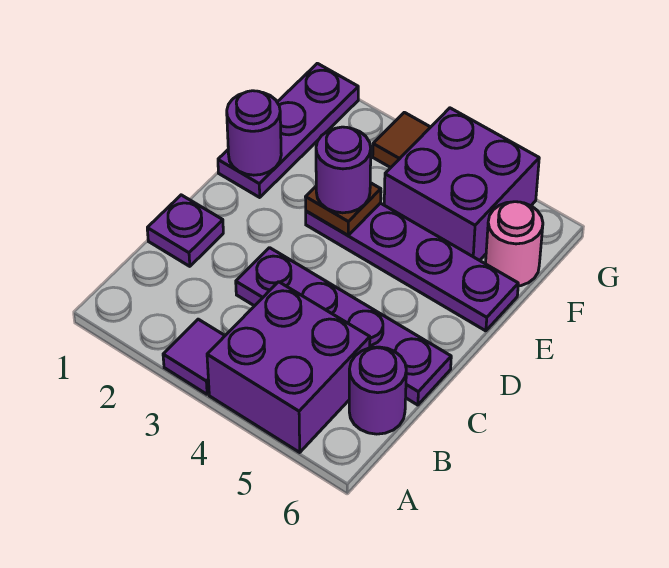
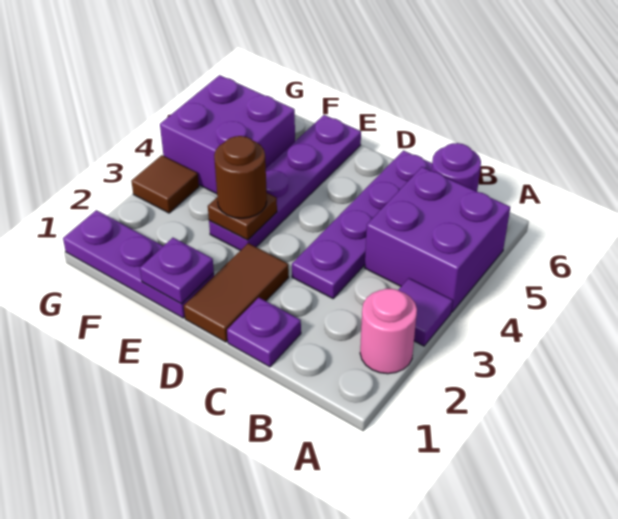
none -> brown 1x2 tile [184,243,289,342]
purple 1x1 round brick [227,91,281,175] -> purple 1x1 plate [140,238,214,304]
purple 1x1 round brick [316,127,371,213] -> brown 1x1 round brick [214,136,267,218]
pink 1x1 round brick [486,202,543,286] -> pink 1x1 round brick moved to [360,289,417,374]

